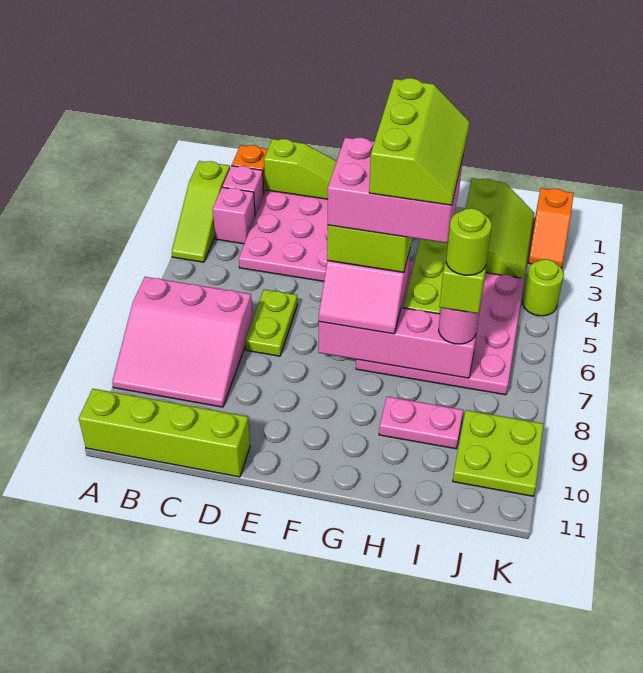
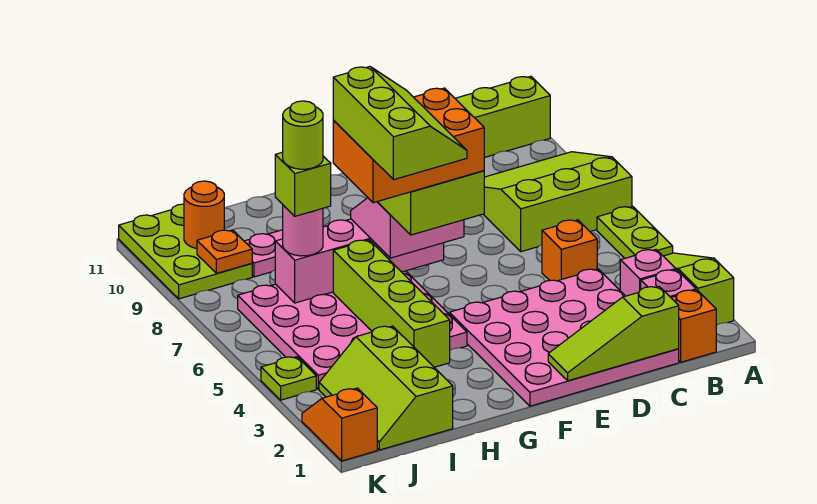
pink 3x3 slope [112,277,253,407] -> lime 3x3 slope [483,152,632,252]
none -> orange 1x1 brick [542,220,597,281]
lime 1x2 plate [245,290,297,356] -> lime 1x2 plate moved to [597,207,673,258]
pink 2x3 brick [328,138,463,243] -> orange 2x3 brick [333,88,484,203]
lime 2x3 slope [369,78,470,205] -> lime 2x3 slope turned to [333,67,467,180]
lime 2x2 plate [453,410,543,496] -> lime 2x3 plate [119,204,252,299]
none -> orange 1x1 plate [197,230,252,273]
none -> orange 1x1 round brick [184,181,224,249]
lime 1x1 round brick [523,259,564,316] -> lime 1x1 plate [261,357,316,400]

